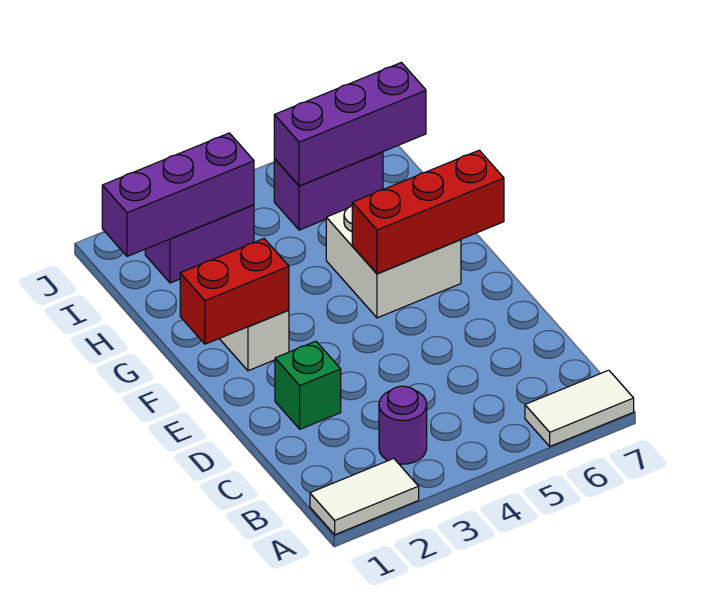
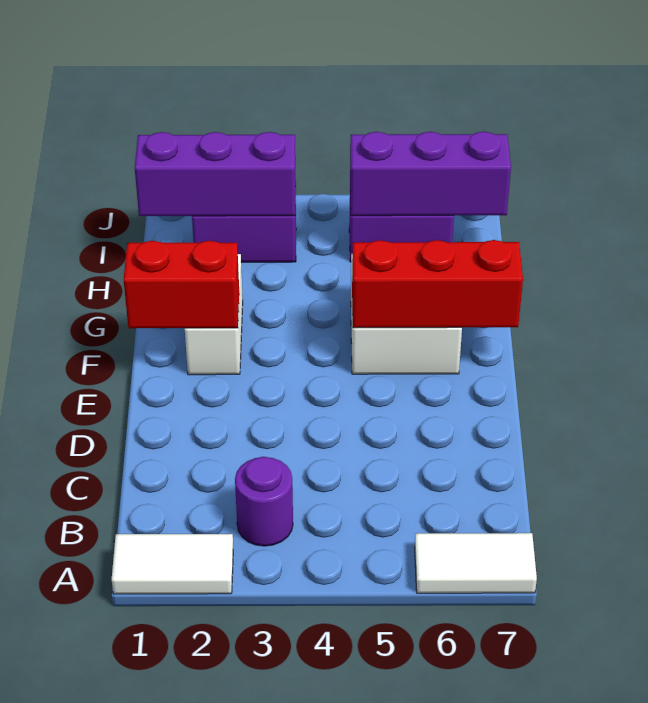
green 1x1 brick [275,341,341,429] -> none

